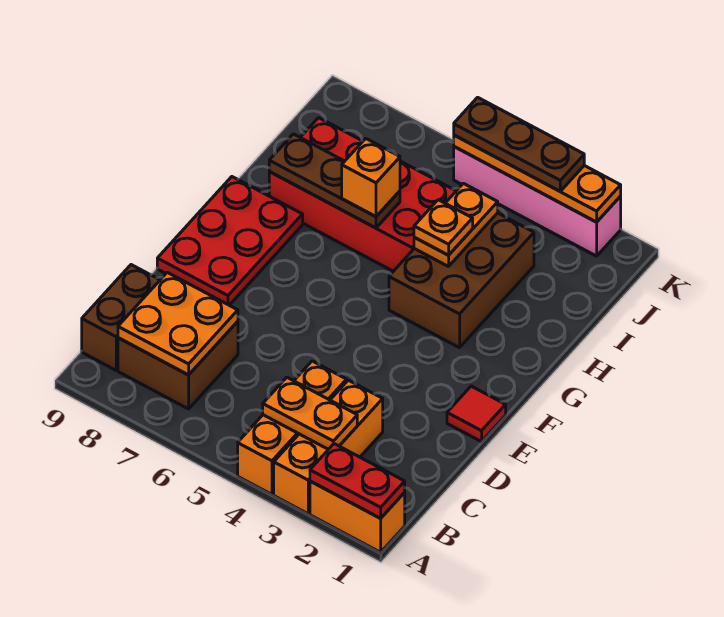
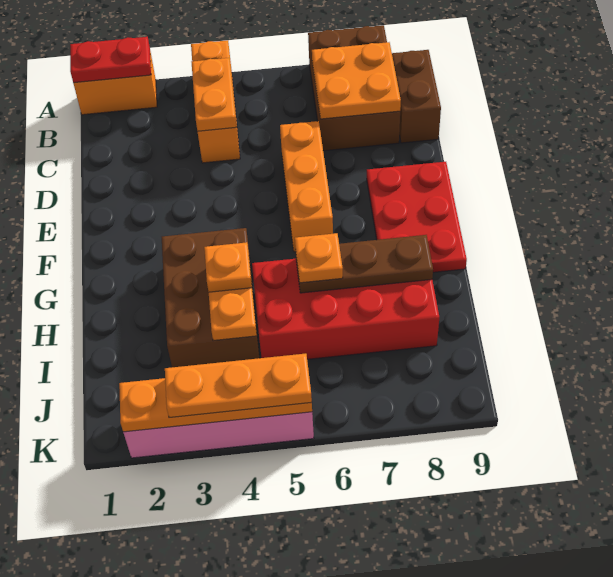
orange 1x3 brick [274,380,383,514] -> orange 1x3 brick moved to [280,121,333,252]
orange 1x2 plate [263,377,357,449] -> orange 1x2 plate turned to [192,58,237,131]
brown 2x2 brick [118,321,238,409] -> brown 2x3 brick [308,25,400,151]
red 1x1 tile [447,386,506,442] -> none
orange 1x1 brick [342,139,400,217] -> orange 1x1 plate [295,233,343,283]
brown 1x3 plate [454,97,584,191] -> orange 1x3 plate [165,354,312,418]

